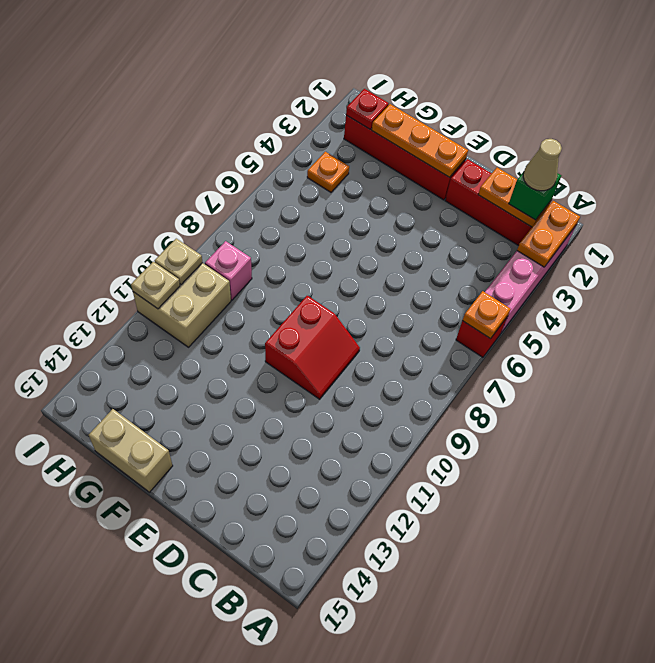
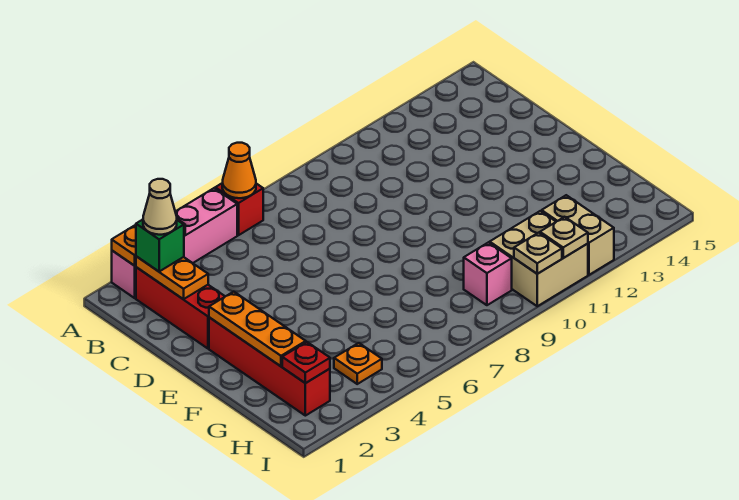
orange 1x1 plate [463,291,511,339] -> orange 1x1 cone [222,143,256,198]
red 2x2 slope [265,295,360,399] -> none
tan 1x2 brick [89,409,173,492] -> tan 1x2 brick moved to [542,195,614,275]

